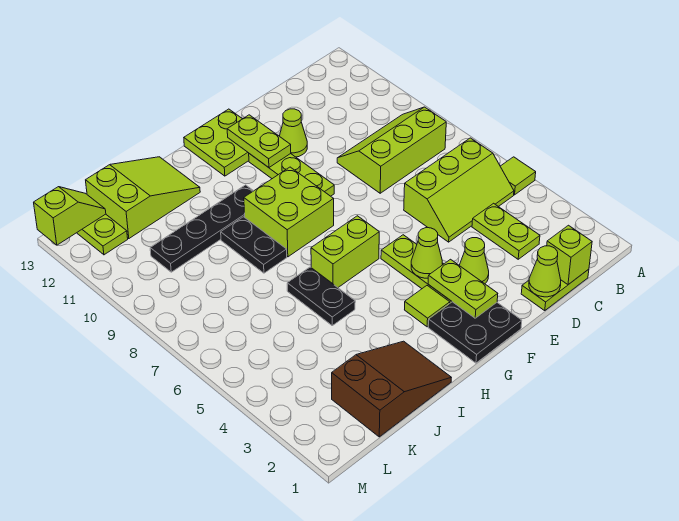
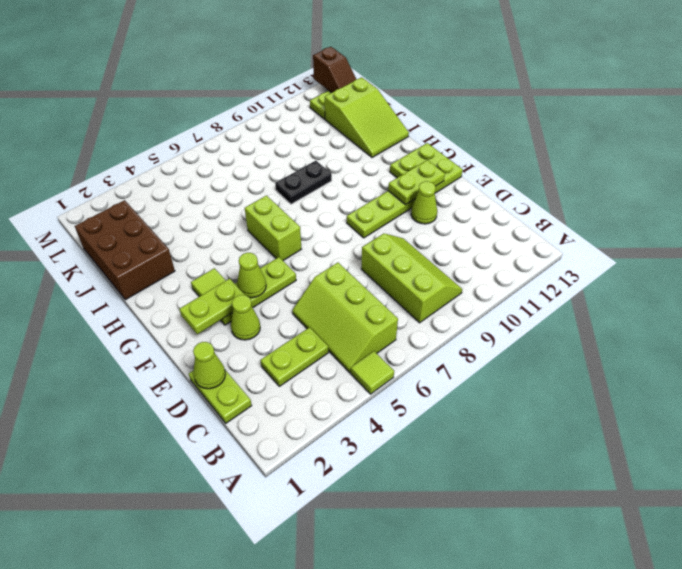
lime 1x1 brick [547,225,592,285] -> none
black 2x2 plate [428,302,522,363] -> none
lime 2x2 brick [244,167,334,257] -> none
black 1x4 plate [150,185,253,272] -> none
brown 2x3 slope [332,341,451,437] -> brown 2x3 brick [75,200,175,300]
black 1x2 plate [287,267,355,326] -> none
lime 1x2 slope [34,187,106,245] -> brown 1x2 slope [313,47,356,93]

